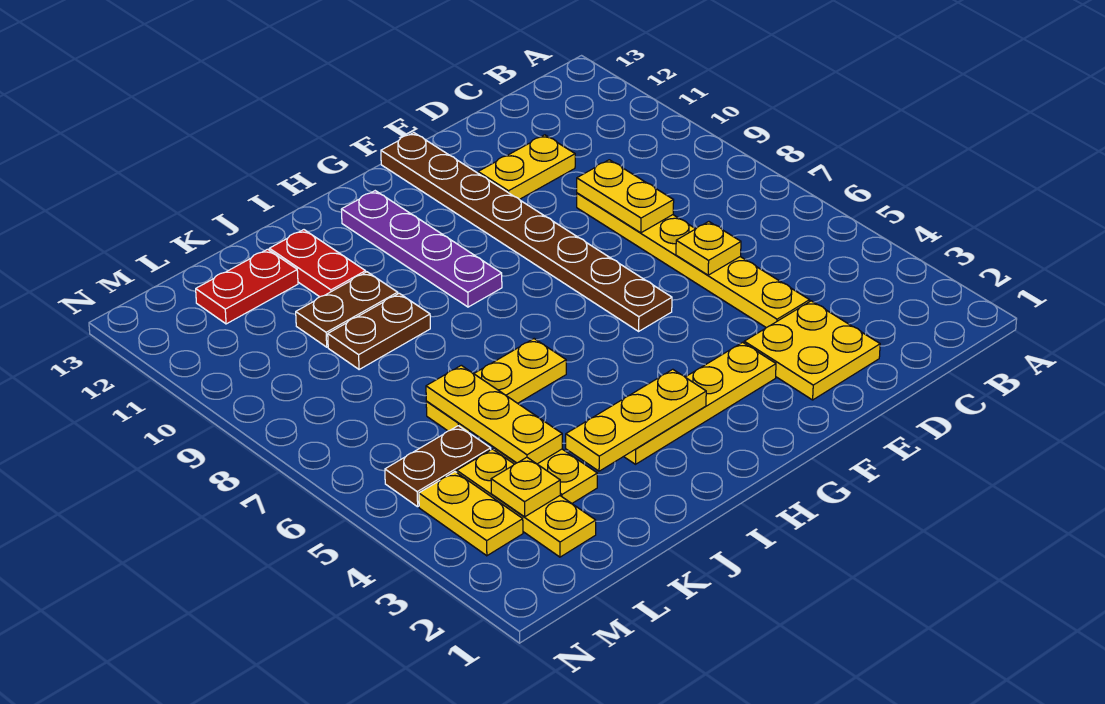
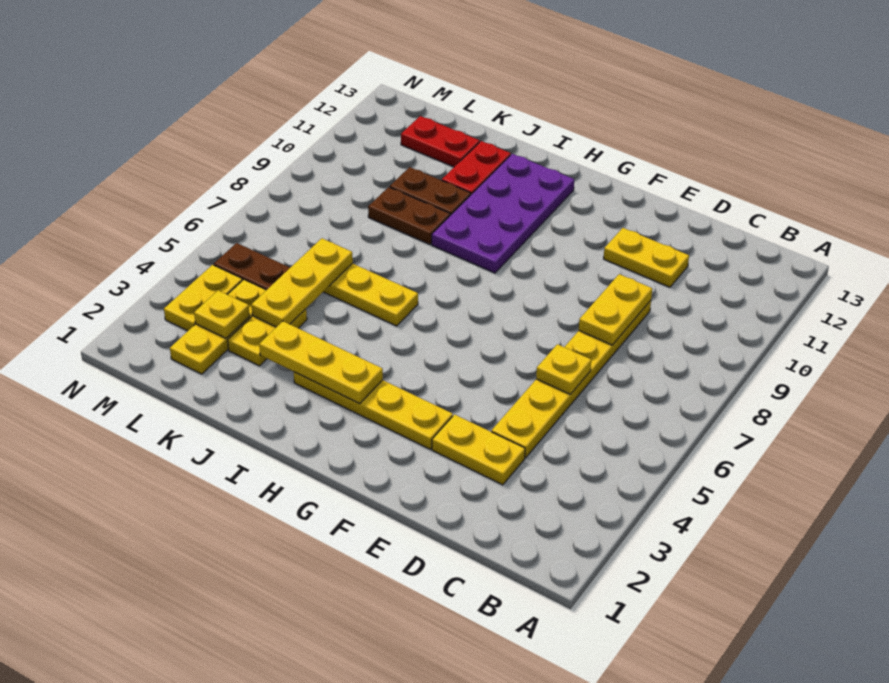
yellow 2x2 plate [744,301,880,400] -> yellow 1x2 plate [432,415,525,485]
brown 1x8 plate [381,133,672,331] -> none
purple 1x4 plate [341,191,502,307] -> purple 2x4 plate [432,154,574,273]

